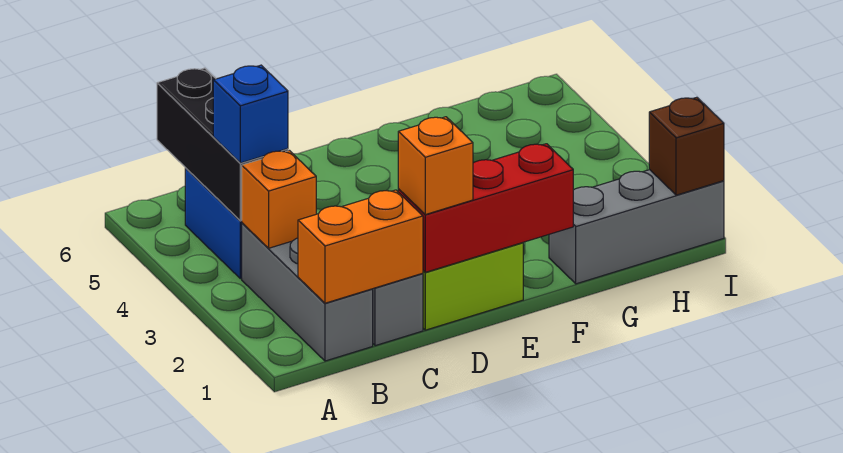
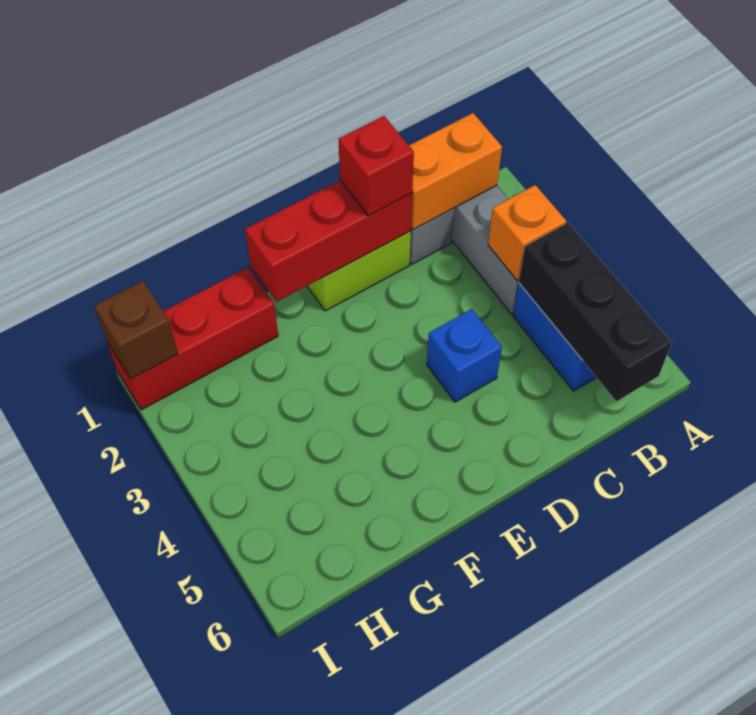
blue 1x1 brick [213,65,288,163] -> blue 1x1 brick moved to [427,309,502,402]
orange 1x1 brick [398,117,473,215] -> red 1x1 brick [338,116,414,216]
grey 1x3 brick [549,170,724,284] -> red 1x3 brick [107,267,278,410]

